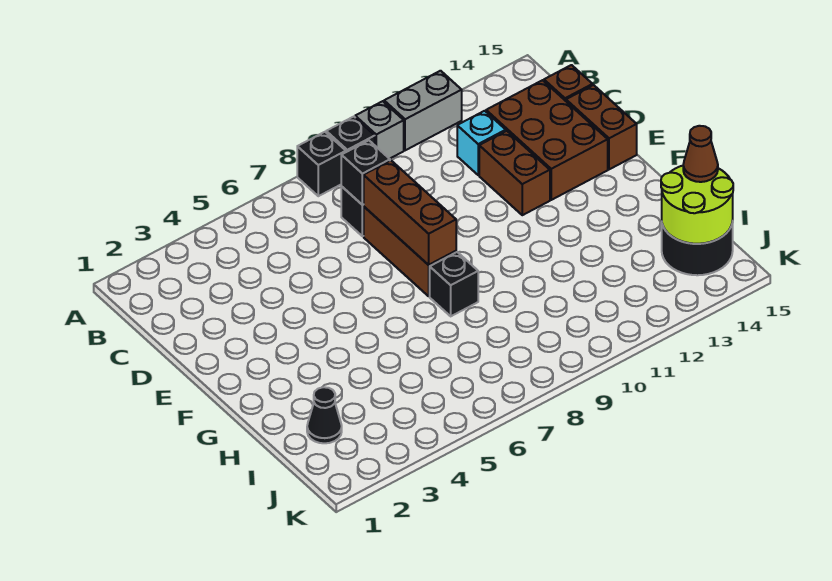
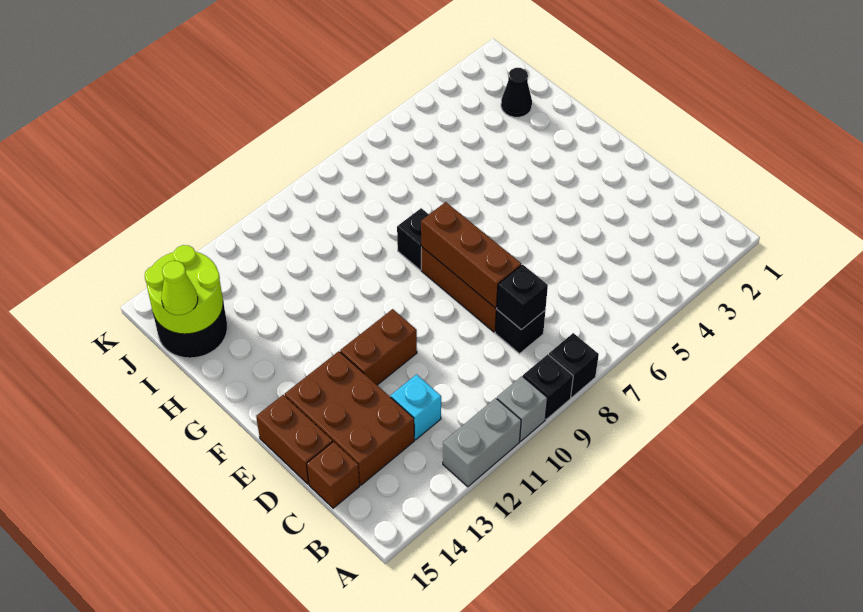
brown 1x2 brick [479,131,550,215] -> brown 1x2 brick turned to [340,309,417,385]
brown 1x1 cone [683,126,718,182] -> lime 1x1 cone [161,261,198,315]

